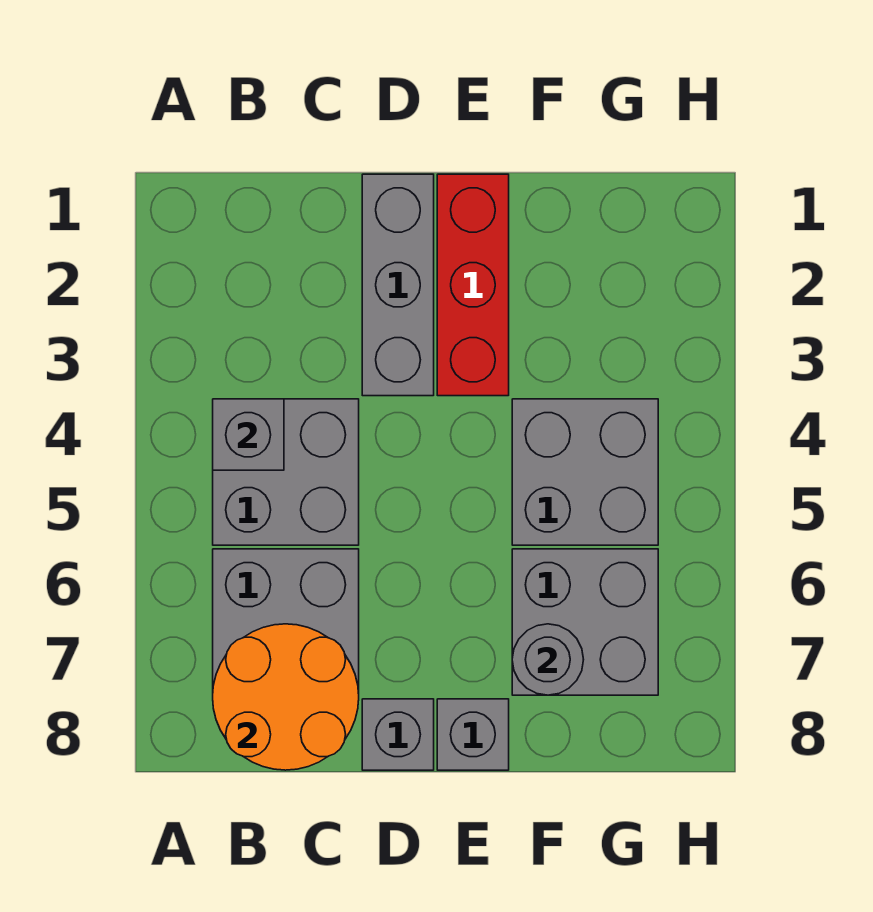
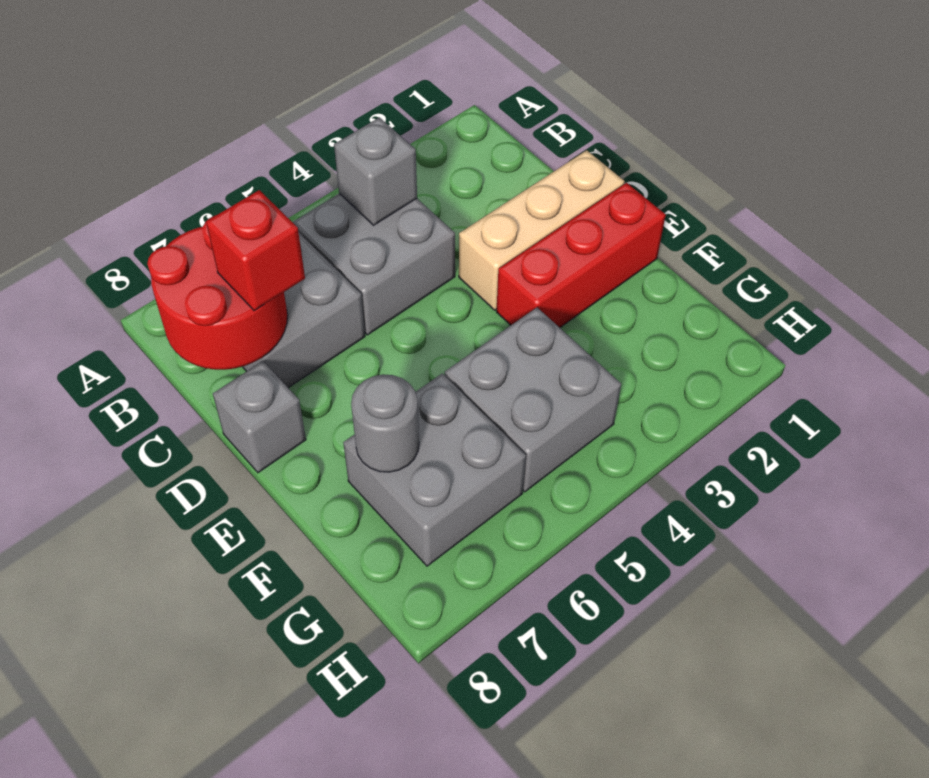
orange 2x2 round brick [213,624,359,770] -> red 2x2 round brick [148,215,287,370]
none -> red 1x1 brick [206,190,305,311]
grey 1x3 brick [362,174,434,396] -> tan 1x3 brick [459,150,625,310]
grey 1x1 brick [437,699,509,770] -> none

